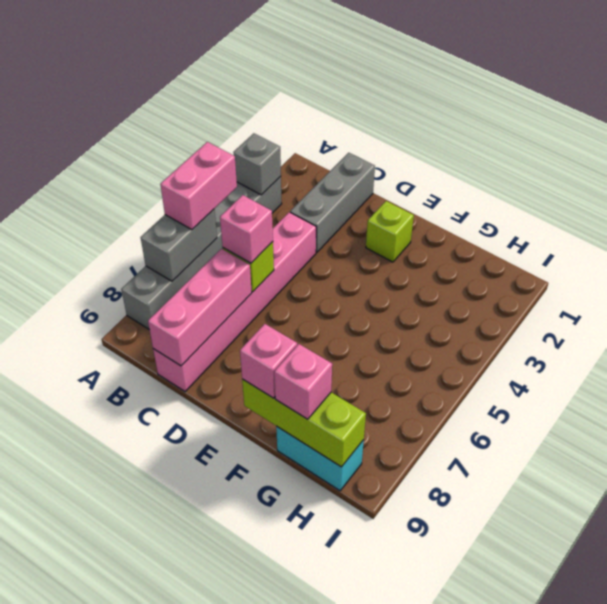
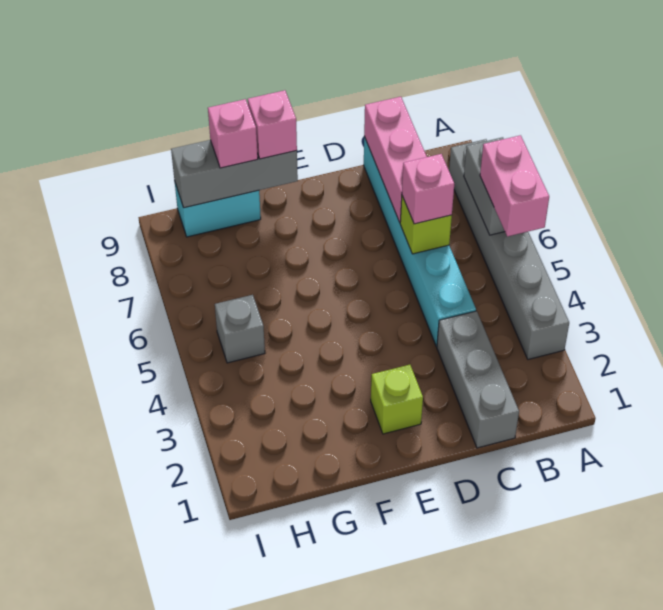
grey 1x1 brick [233,133,281,195] -> grey 1x1 brick moved to [215,295,265,363]
pink 1x6 brick [153,212,316,392] -> cyan 1x6 brick [364,137,476,346]
lime 1x3 brick [242,379,366,467] -> grey 1x3 brick [171,140,298,208]

